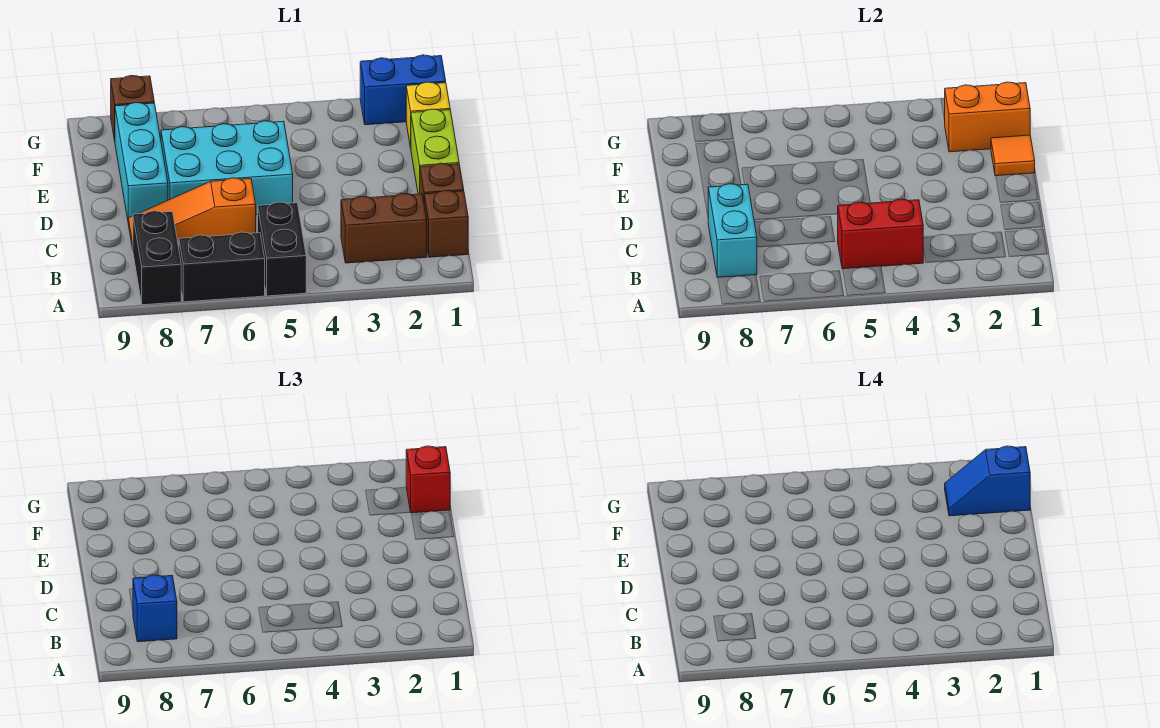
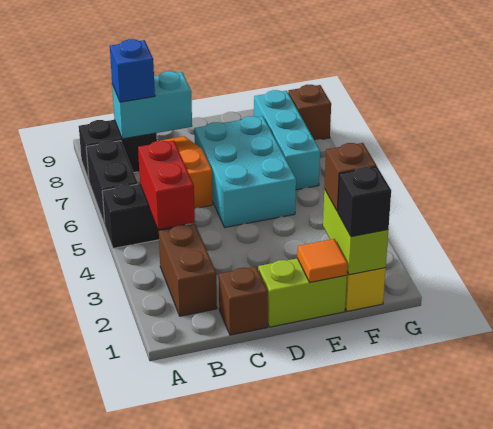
brown 1x1 brick [424,190,468,257] -> brown 1x1 brick moved to [324,143,377,211]
cyan 1x3 brick [115,103,168,219] -> cyan 1x3 brick turned to [254,90,320,190]
orange 1x2 brick [945,82,1030,152] -> lime 1x2 brick [323,189,388,275]
red 1x1 brick [406,446,450,513] -> black 1x1 brick [338,167,391,237]
blue 1x2 slope [945,446,1030,516] -> none
blue 1x2 brick [360,55,446,125] -> none

